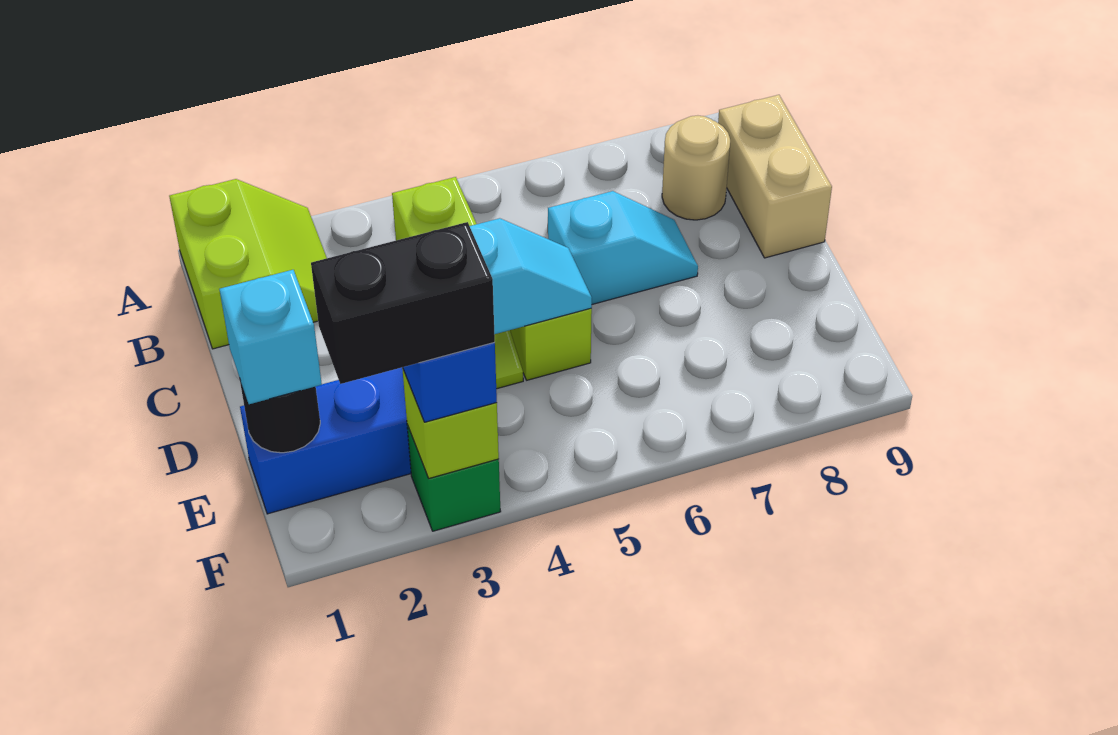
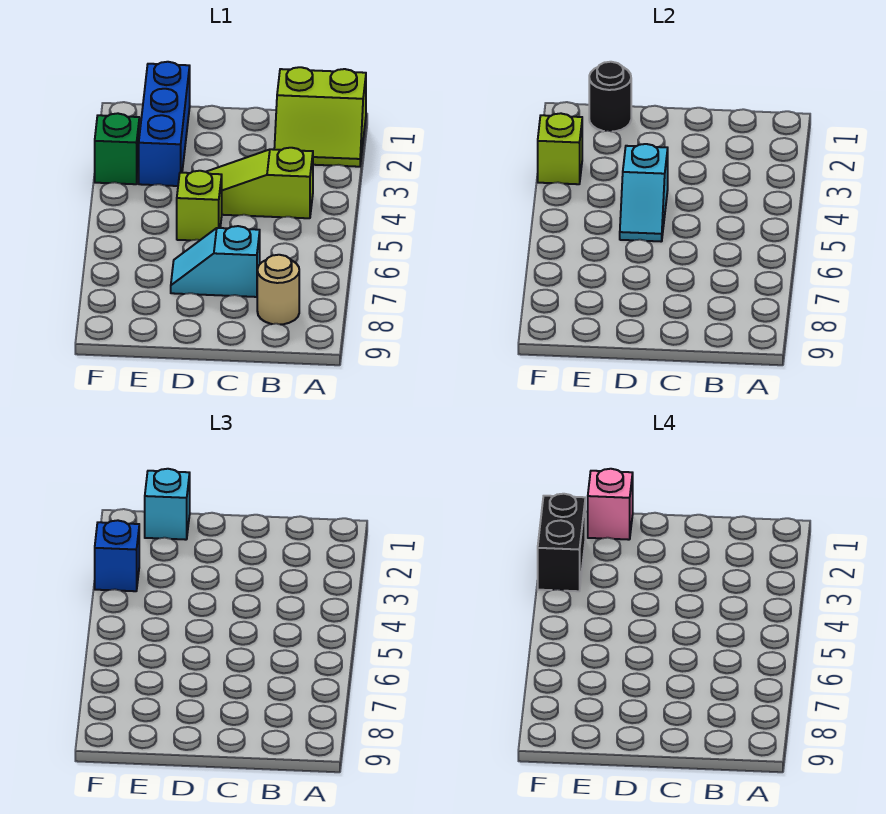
tan 1x2 brick [718,95,832,258] -> none
cyan 1x2 slope [548,191,698,304] -> cyan 1x2 slope turned to [171,226,260,297]
none -> pink 1x1 brick [588,469,633,540]

